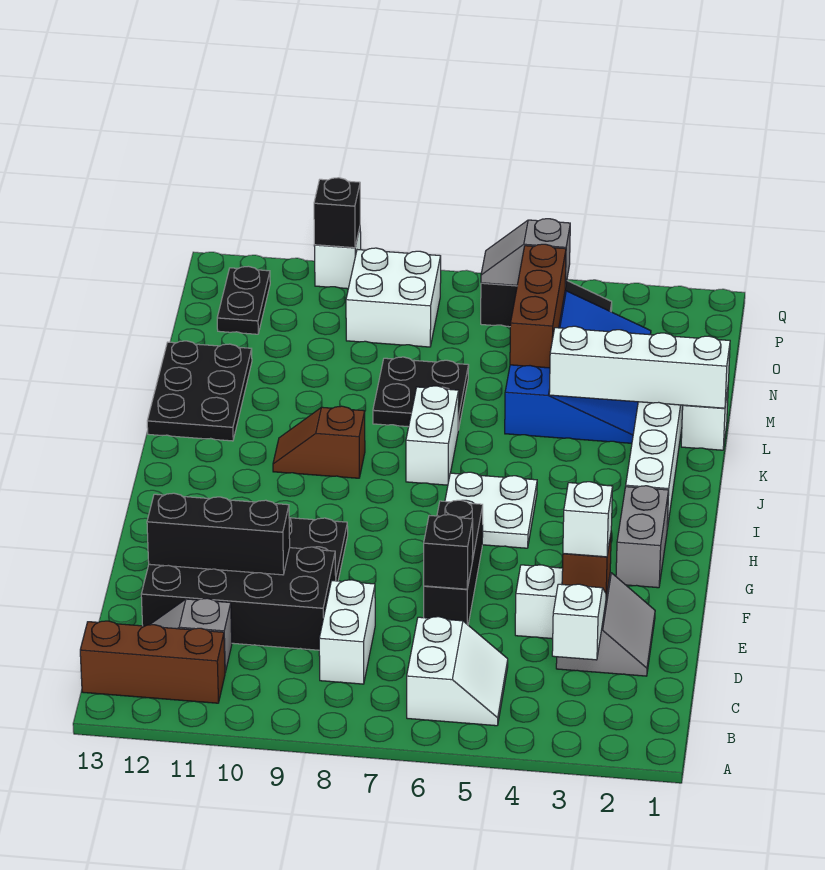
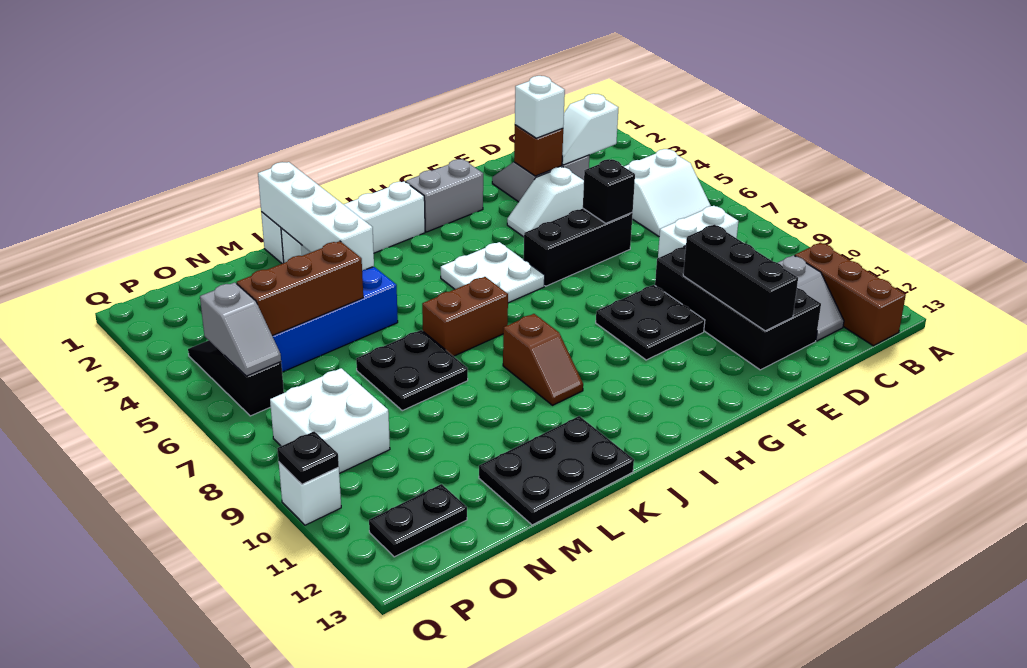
white 2x2 slope [407,617,508,726] -> white 2x2 slope turned to [624,149,711,236]
white 1x2 brick [406,386,459,485] -> brown 1x2 brick [422,277,508,356]
black 1x1 brick [314,178,360,248] -> black 1x1 plate [277,431,339,484]

